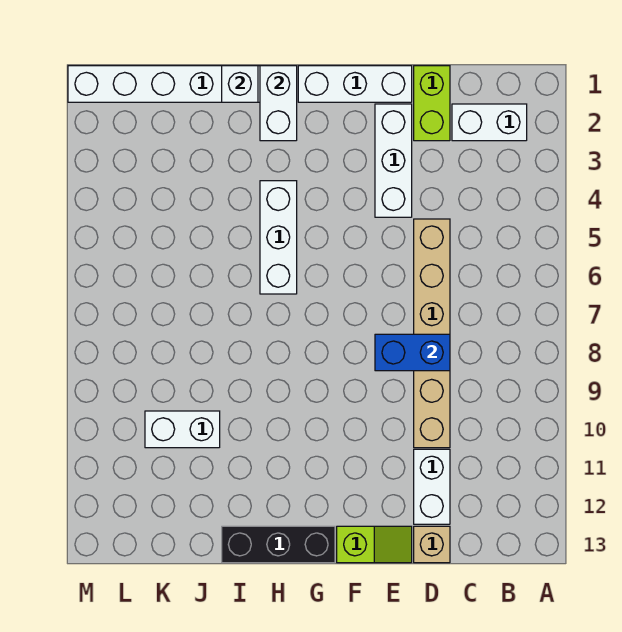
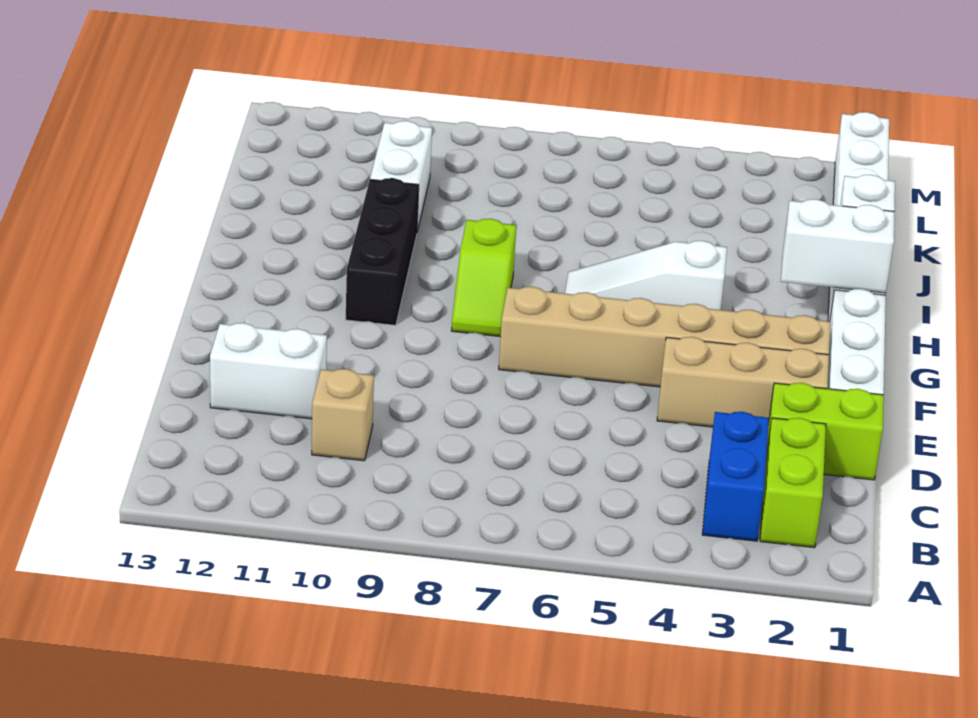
white 1x2 brick [452,104,527,141] -> lime 1x2 brick [760,418,826,548]
tan 1x6 brick [414,219,450,448] -> tan 1x6 brick moved to [499,287,830,387]
blue 1x2 brick [375,334,450,371] -> blue 1x2 brick moved to [702,412,769,541]
tan 1x1 brick [414,526,450,563] -> tan 1x1 brick moved to [312,369,374,461]
white 1x3 brick [375,104,412,217] -> tan 1x3 brick [657,337,829,427]
lime 1x2 slope [337,526,412,563] -> lime 1x2 slope moved to [452,219,516,337]
black 1x3 brick [222,526,335,563] -> black 1x3 brick moved to [346,178,419,325]
white 1x3 brick [260,181,297,294] -> white 1x3 slope [565,241,727,310]

